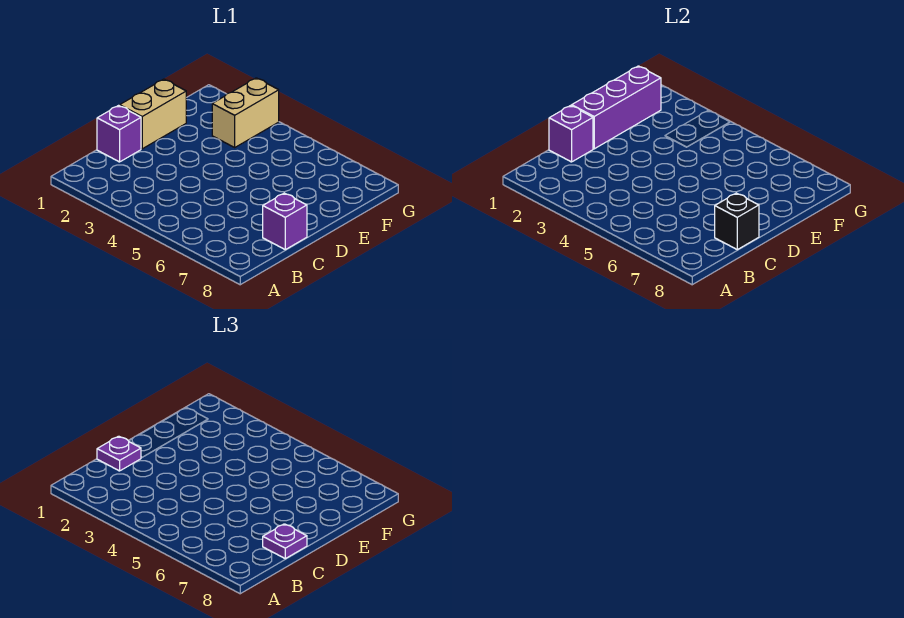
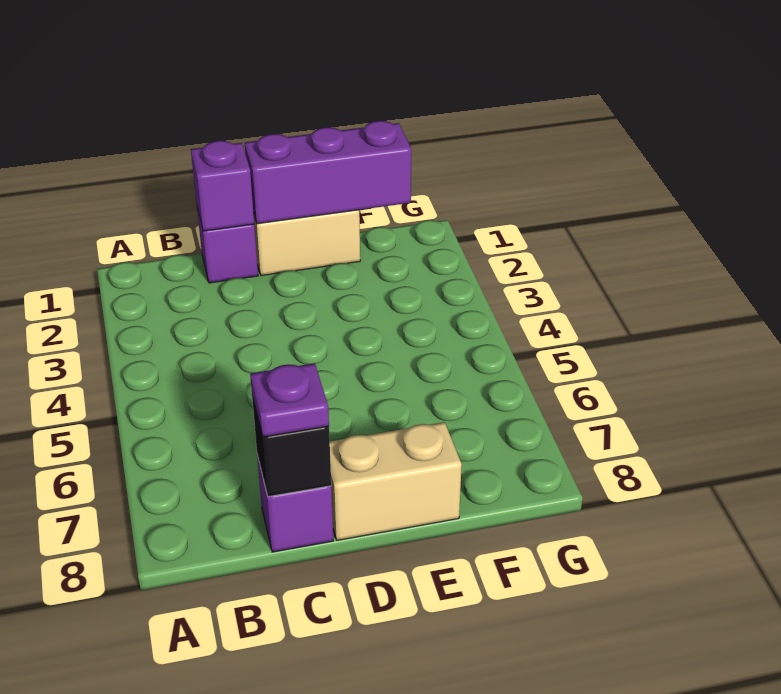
purple 1x1 plate [97,436,141,471] -> none
tan 1x2 brick [212,78,279,147] -> tan 1x2 brick moved to [330,422,462,540]

